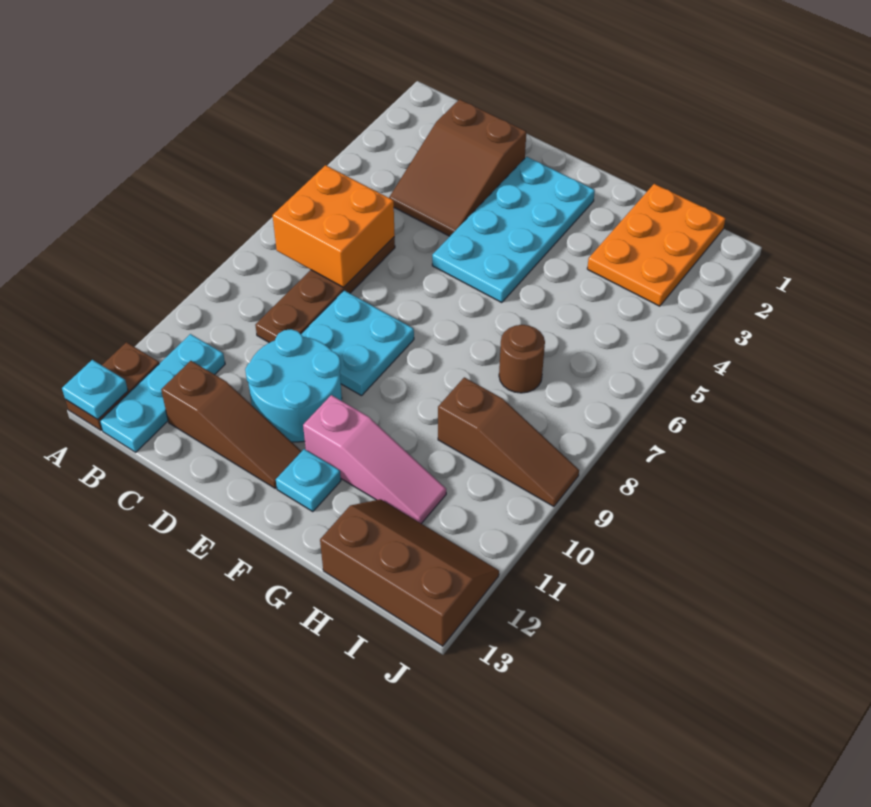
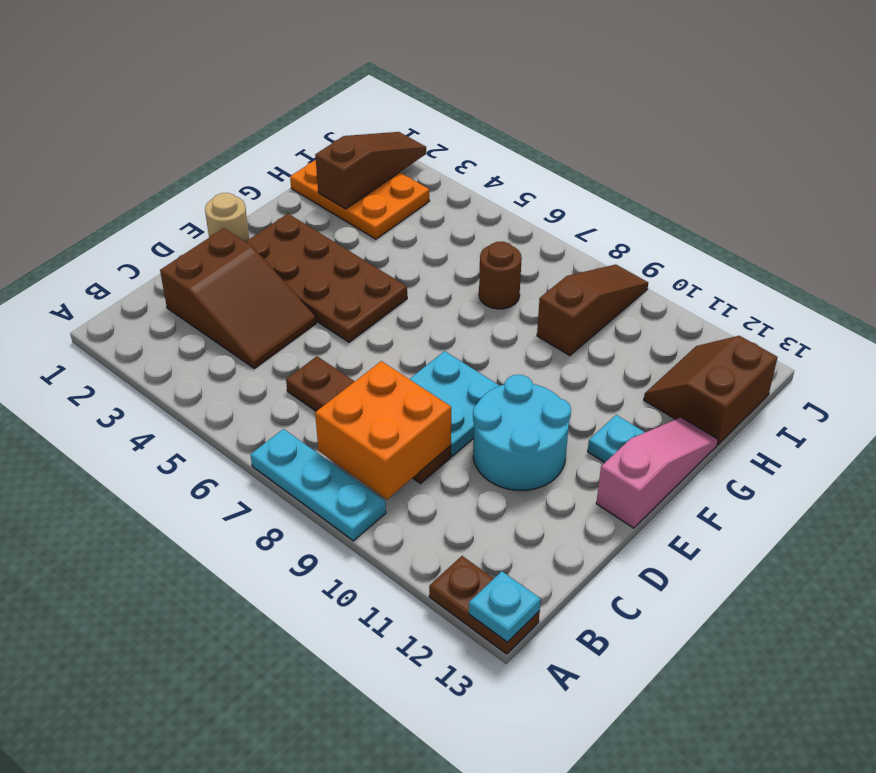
orange 2x2 brick [273,165,395,287] -> orange 2x2 brick moved to [315,361,451,499]
cyan 1x3 plate [100,334,225,452] -> cyan 1x3 plate moved to [250,429,386,541]
brown 1x3 slope [161,361,302,488] -> brown 1x3 slope moved to [315,132,426,209]
none -> tan 1x1 round brick [205,193,249,242]
cyan 2x4 plate [432,157,595,303] -> brown 2x4 plate [246,214,407,342]
pink 1x3 slope [303,395,446,524] -> pink 1x3 slope moved to [596,417,718,528]
brown 2x3 slope [320,499,499,646] -> brown 2x2 slope [644,336,778,445]

